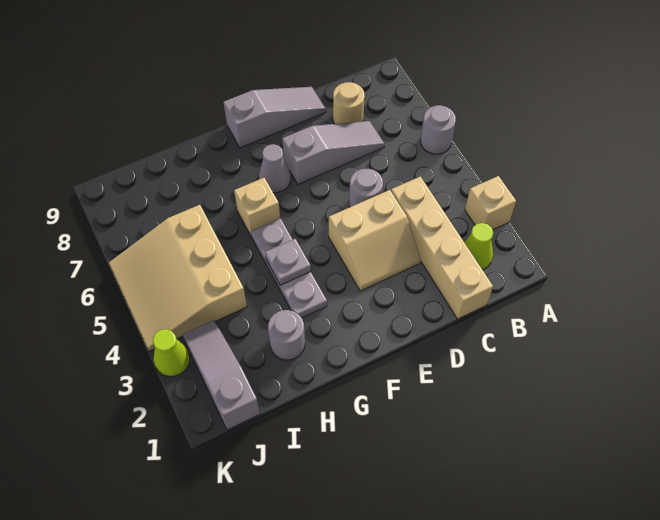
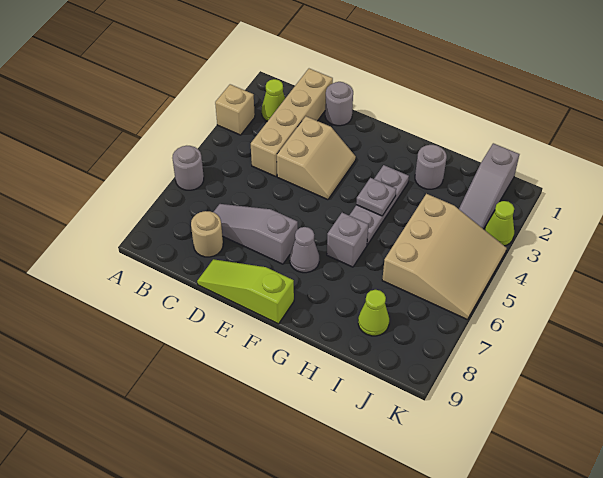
tan 2x2 slope [329,190,421,291] -> tan 2x2 slope turned to [277,116,356,200]
grey 1x1 round brick [349,169,383,207] -> grey 1x1 round brick moved to [325,82,353,126]
grey 1x3 slope [223,87,326,148] -> lime 1x3 slope [197,259,294,324]
tan 1x1 brick [234,178,280,237] -> grey 1x1 brick [327,213,368,267]
none -> lime 1x1 cone [358,290,389,336]

